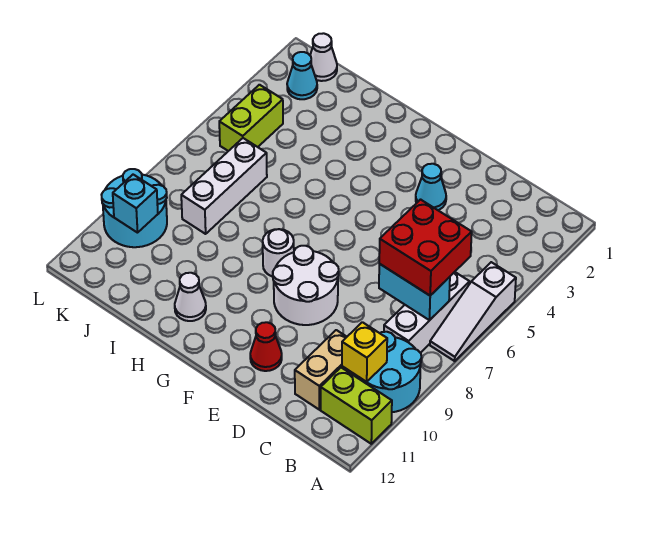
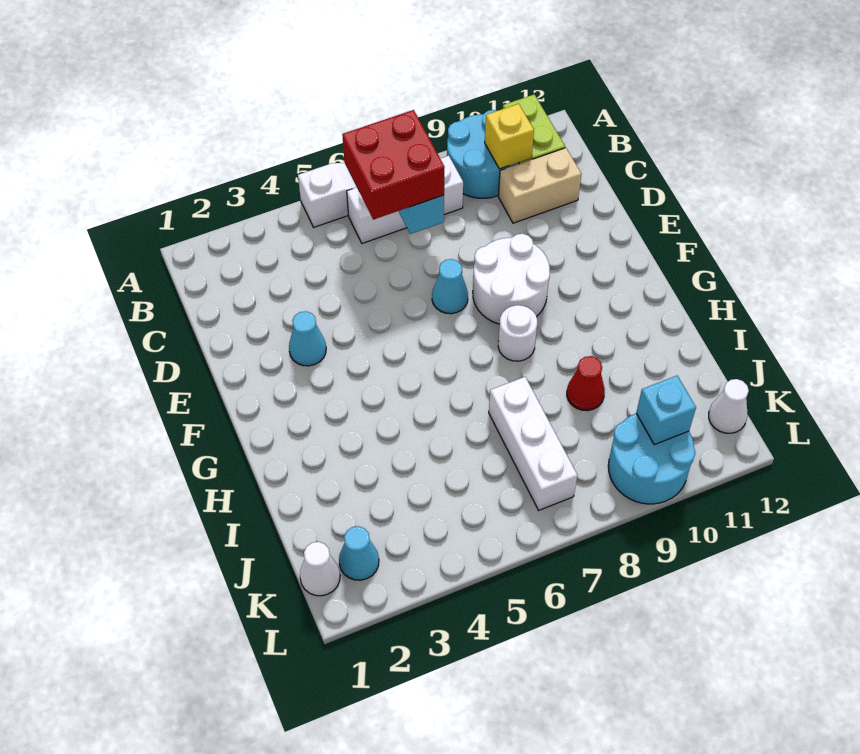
none -> cyan 1x1 cone [432,259,468,314]
red 1x1 cone [250,322,282,371] -> red 1x1 cone moved to [567,356,605,411]
white 1x1 cone [175,273,206,321] -> white 1x1 cone moved to [709,379,749,433]
white 1x3 brick [181,138,267,234] -> white 1x3 brick turned to [489,377,577,510]
lime 1x2 brick [219,85,283,151] -> none

